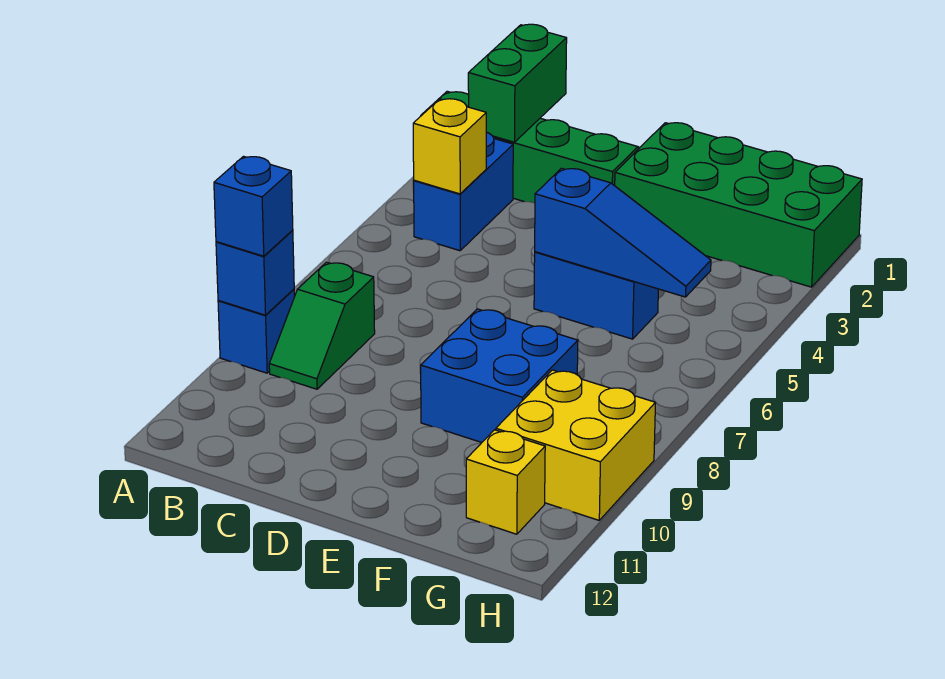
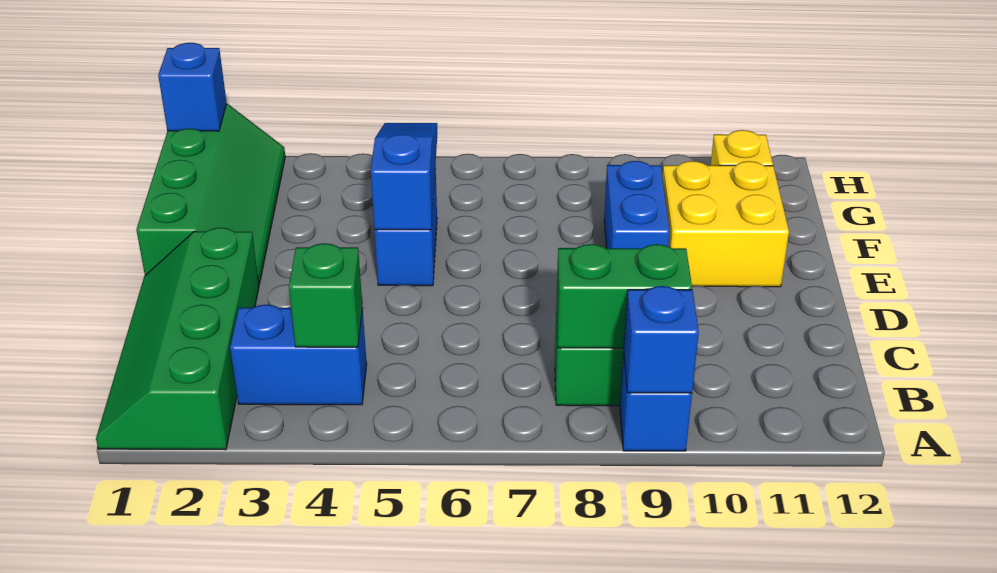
blue 1x1 brick [214,156,293,256] -> blue 1x1 brick moved to [158,43,227,131]
green 1x2 brick [468,24,567,142] -> green 1x2 brick moved to [556,244,692,348]
yellow 1x1 brick [413,99,486,194] -> green 1x1 brick [289,243,363,347]
green 2x4 brick [615,123,862,287] -> green 2x4 slope [136,104,285,284]
blue 2x2 brick [421,309,578,442] -> blue 1x2 brick [604,161,670,248]
yellow 2x2 brick [496,370,655,520] -> yellow 2x2 brick moved to [662,161,789,287]

